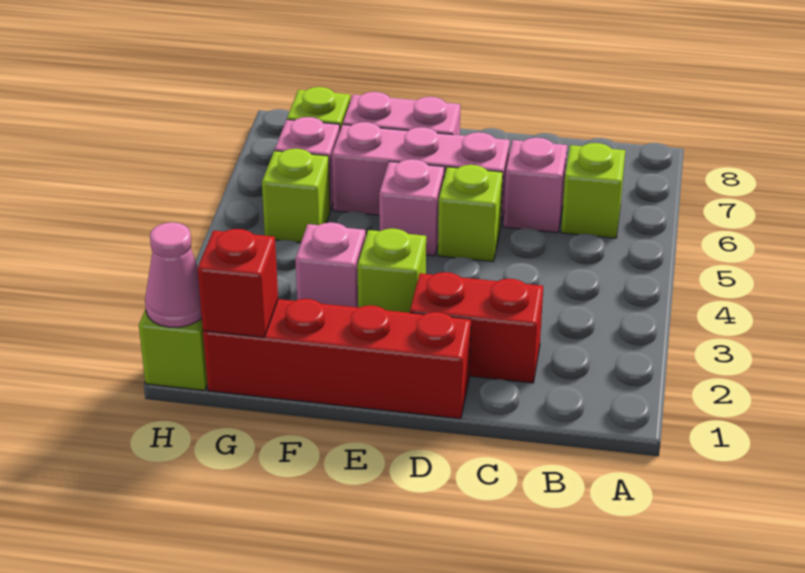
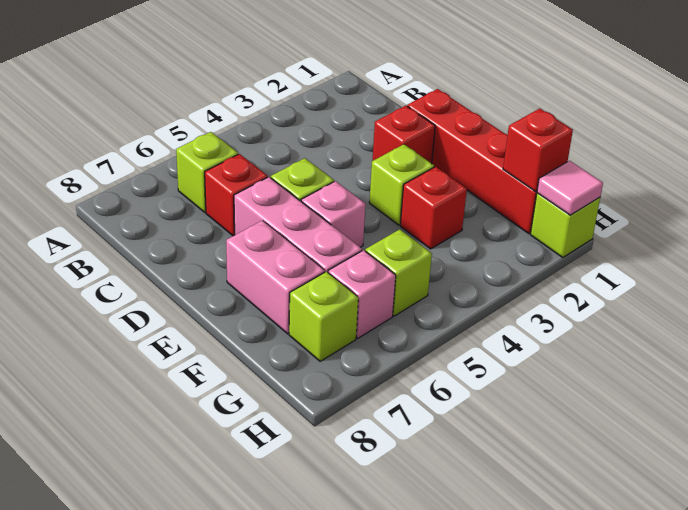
red 1x2 brick [410,272,543,383] -> red 1x1 brick [372,106,435,163]
pink 1x1 brick [504,138,567,233] -> red 1x1 brick [205,154,268,236]
pink 1x1 brick [295,222,365,307] -> red 1x1 brick [400,167,467,249]
pink 1x1 cone [145,222,202,327] -> pink 1x1 tile [537,161,603,215]

